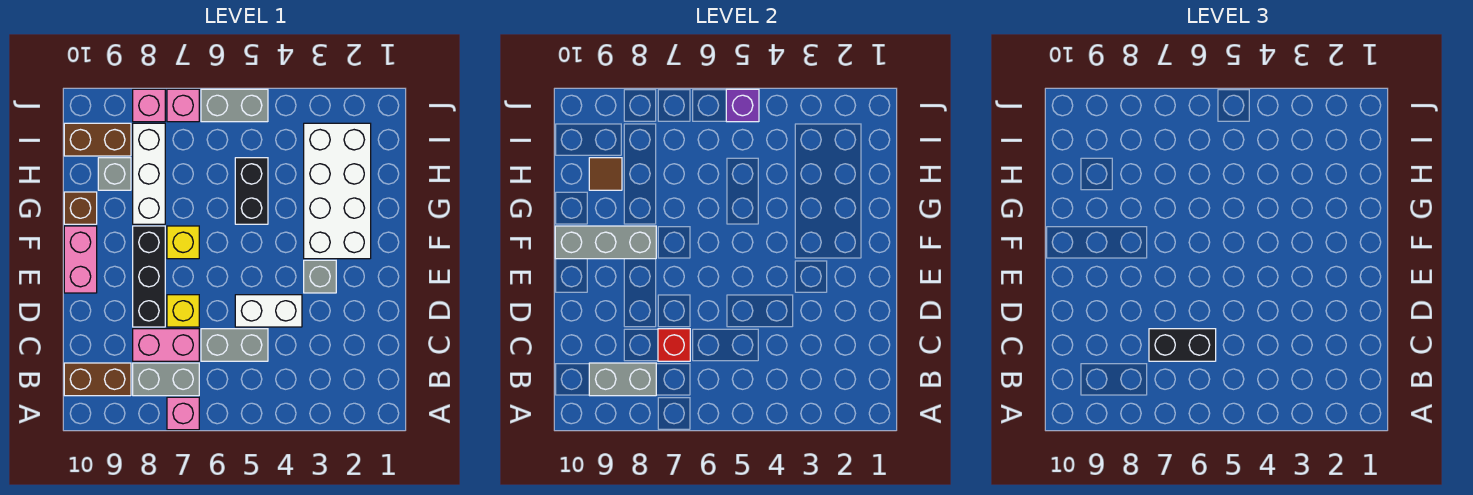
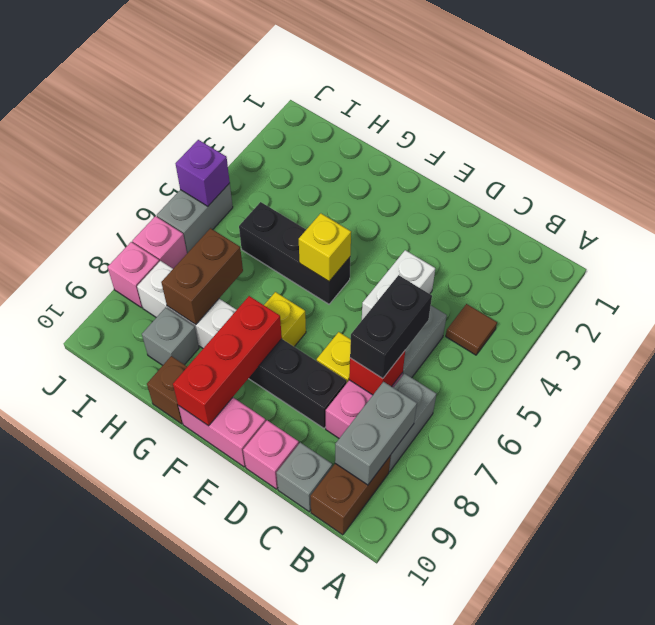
pink 1x1 brick [167,397,199,430] -> pink 1x1 brick moved to [243,420,299,489]
grey 1x1 brick [304,260,336,293] -> grey 1x1 brick moved to [276,443,332,512]
white 2x4 brick [304,123,371,259] -> none
none -> yellow 1x1 brick [299,213,351,281]
grey 1x3 brick [555,226,656,259] -> red 1x3 brick [173,296,282,426]
black 1x2 brick [235,158,268,224] -> black 1x3 brick [239,202,350,304]
brown 1x1 tile [589,158,622,190] -> brown 1x1 tile moved to [446,304,497,355]
brown 1x2 brick [64,123,131,156] -> brown 1x2 brick moved to [161,228,243,325]

